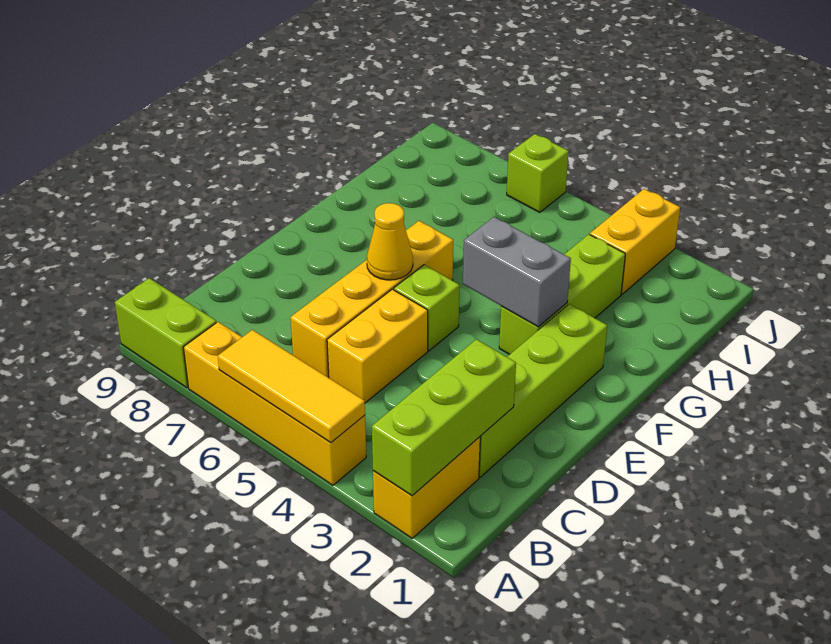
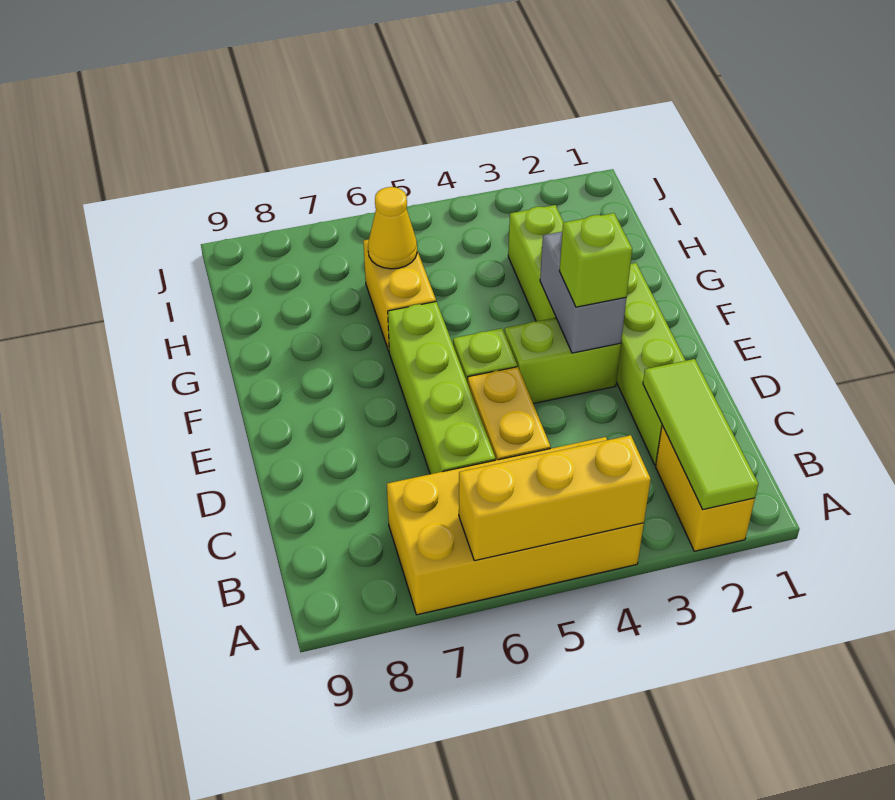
lime 1x3 brick [372,339,516,496] -> lime 1x3 tile [643,359,758,509]
yellow 1x4 brick [183,322,366,485] -> yellow 2x4 brick [387,437,644,615]
yellow 1x3 tile [218,330,365,443] -> yellow 1x3 brick [459,435,651,561]
lime 1x2 brick [115,278,216,388] -> lime 1x2 brick moved to [505,318,621,404]
yellow 1x4 brick [290,221,453,378] -> lime 1x4 brick [388,302,496,474]
yellow 1x1 cone [367,203,413,280] -> yellow 1x1 cone moved to [368,187,417,269]
grey 1x2 brick [463,217,571,327] -> grey 1x2 brick turned to [540,232,626,353]
yellow 1x2 brick [590,189,680,294] -> yellow 1x2 brick moved to [363,239,436,351]
lime 1x1 brick [507,134,569,212] -> lime 1x1 brick moved to [559,213,632,307]

